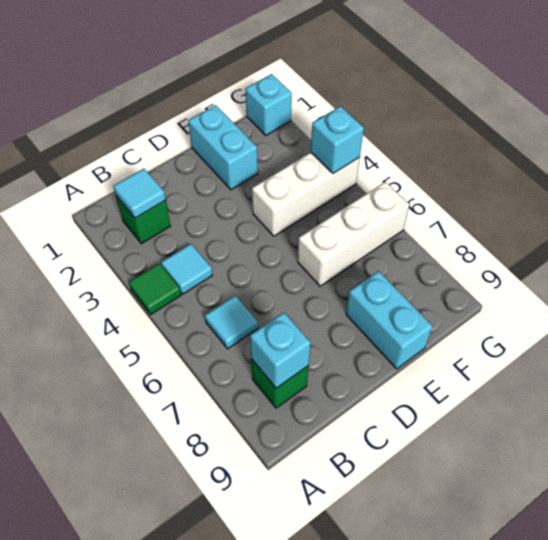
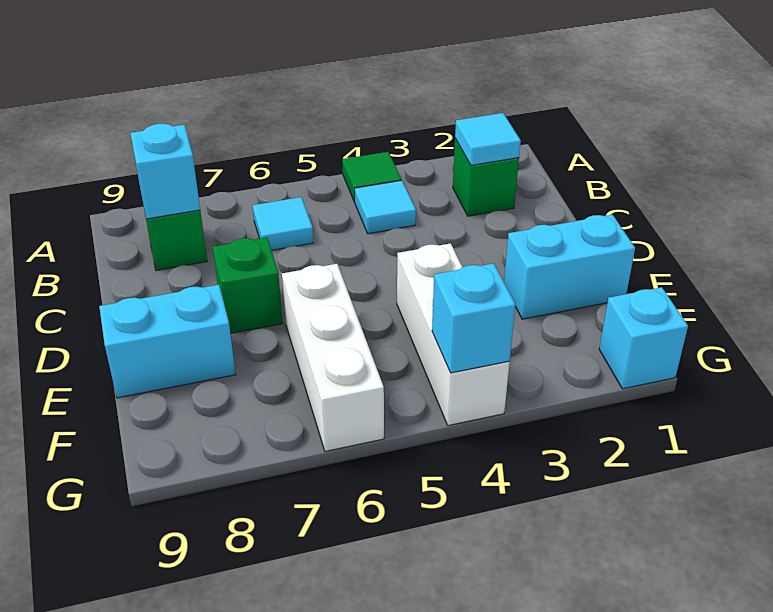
none -> green 1x1 brick [213,237,283,334]

